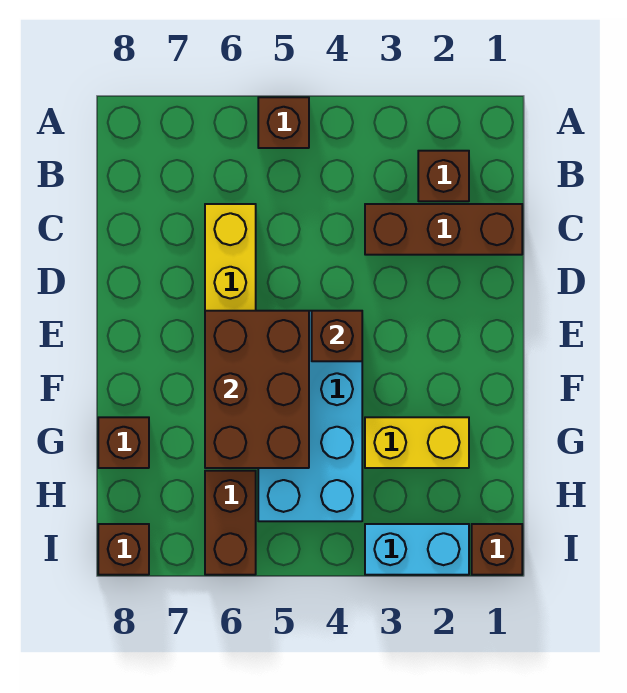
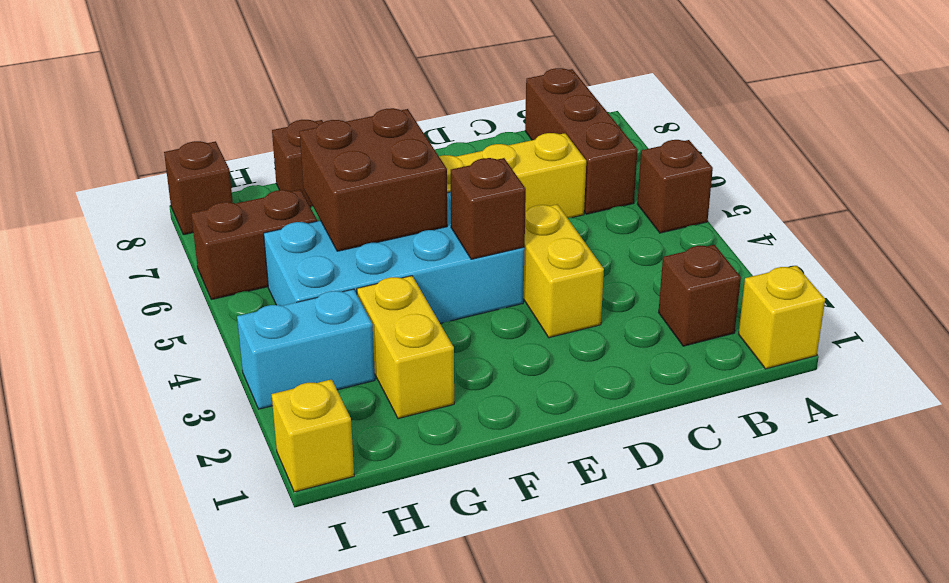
none -> yellow 1x1 brick [739,266,825,369]
brown 1x3 brick [365,204,522,255] -> brown 1x3 brick moved to [525,68,637,214]
none -> yellow 1x2 brick [523,204,604,338]
brown 2x3 brick [205,311,309,468] -> brown 2x2 brick [299,108,447,251]
brown 1x1 brick [472,524,522,575] -> yellow 1x1 brick [272,379,354,492]
cyan 1x2 brick [365,524,469,575] -> cyan 1x2 brick turned to [237,289,375,409]

